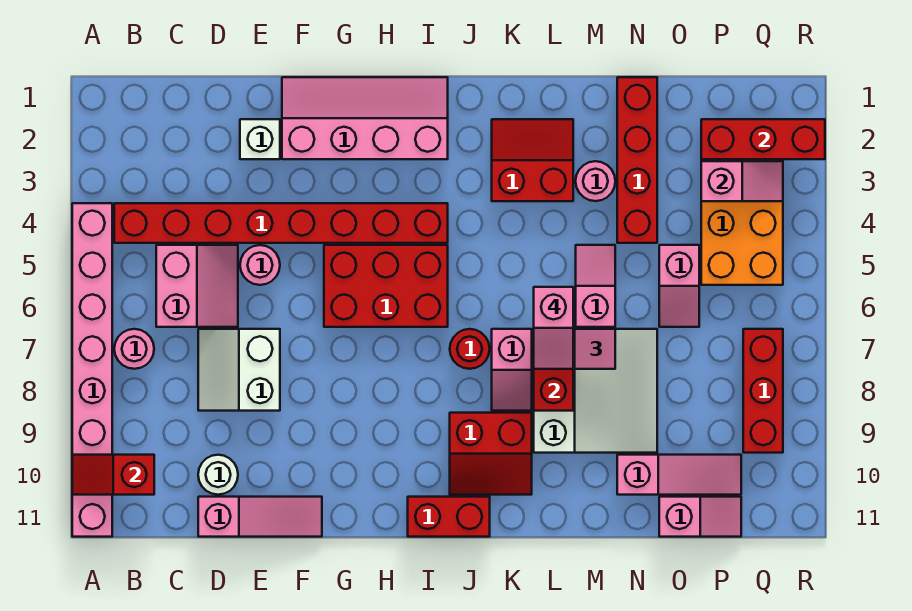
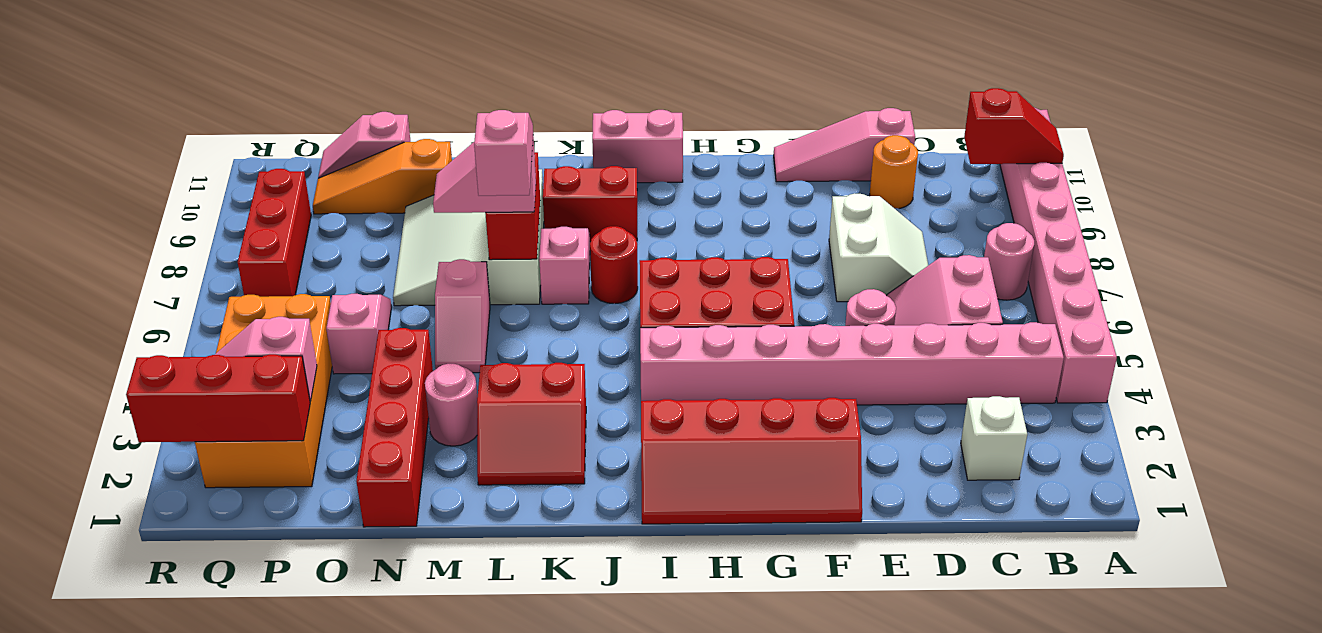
red 1x8 brick [114,203,448,243] -> pink 1x8 brick [640,322,1064,405]
white 1x1 round brick [198,455,238,495] -> orange 1x1 round brick [869,135,918,209]
white 1x1 brick [240,119,280,159] -> white 1x1 brick moved to [961,396,1027,480]
pink 2x4 slope [282,77,448,159] -> red 2x4 slope [641,398,862,524]
red 1x2 brick [408,497,490,537] -> pink 1x2 brick [592,110,683,183]
pink 1x3 slope [617,455,741,495] -> orange 1x3 slope [313,139,452,214]

